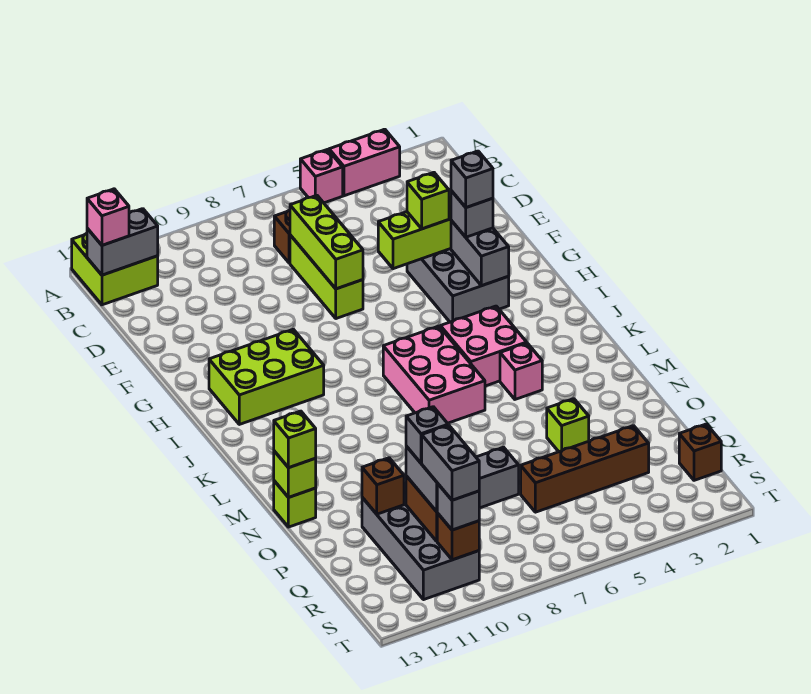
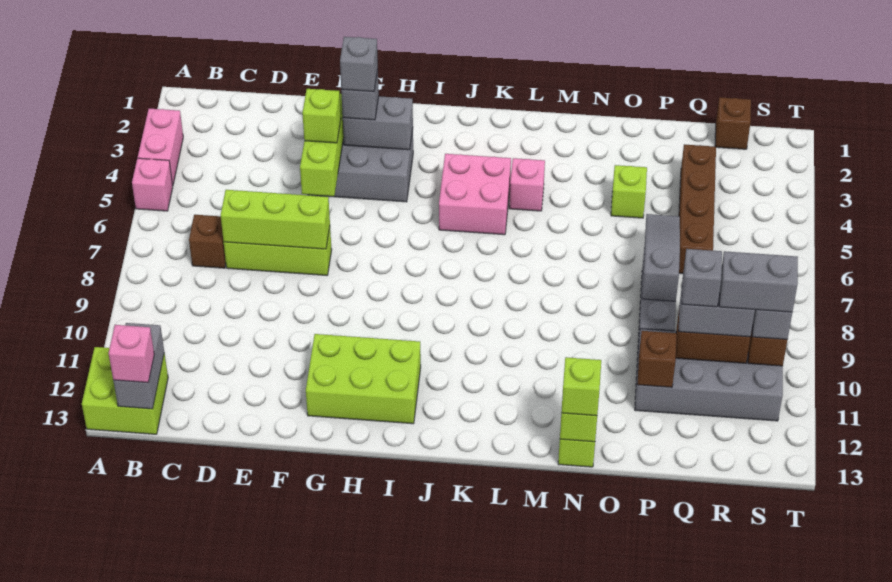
lime 2x3 brick [209,329,324,424] -> lime 2x3 brick turned to [306,334,421,424]
pink 2x3 brick [383,326,485,423] -> none
none -> grey 1x3 slope [642,214,680,301]

